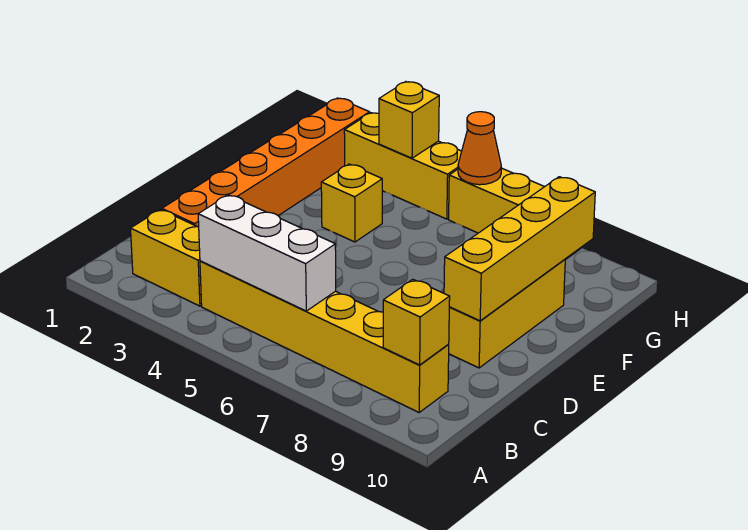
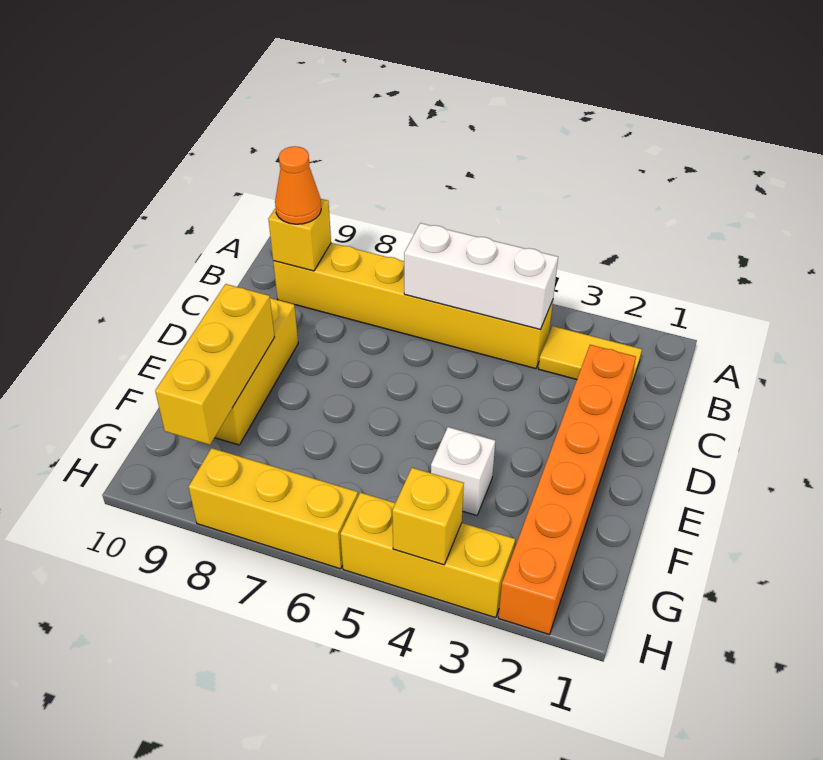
yellow 1x2 brick [131,209,202,306] -> yellow 1x2 tile [538,326,642,392]
yellow 1x4 brick [444,177,595,321] -> yellow 1x3 brick [155,284,275,445]
yellow 1x1 brick [321,164,382,242] -> white 1x1 brick [431,427,495,515]
orange 1x1 cone [458,112,501,185] -> orange 1x1 cone moved to [275,146,321,224]

